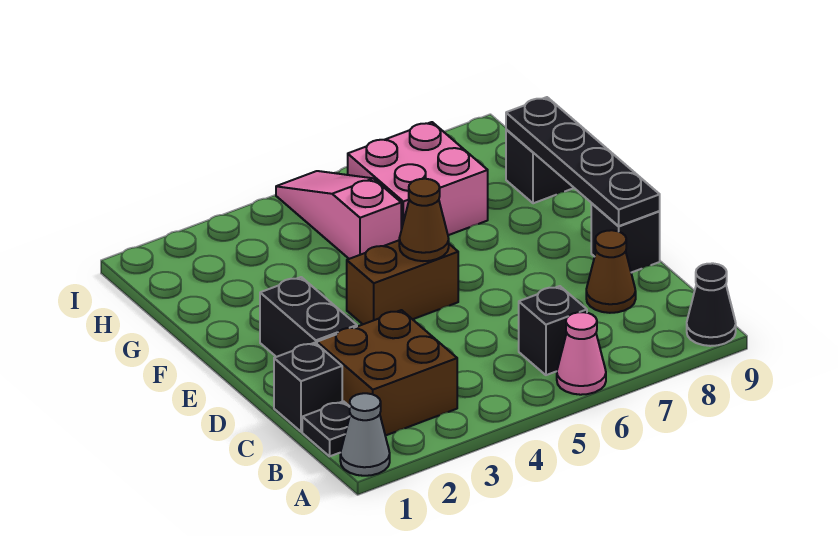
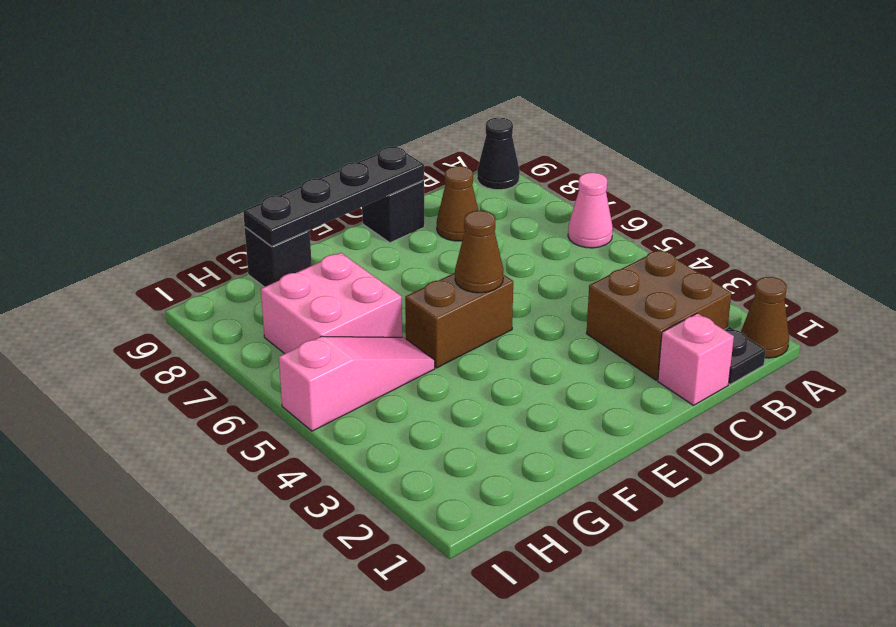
grey 1x1 cone [340,393,390,476] -> brown 1x1 cone [741,277,789,358]
black 1x1 brick [519,286,587,375] -> none
black 1x1 brick [274,343,342,432] -> pink 1x1 brick [658,313,734,405]
black 1x2 brick [260,277,357,357] -> none
brown 1x2 brick [347,240,458,324] -> brown 1x2 brick turned to [405,273,513,368]
pink 1x3 slope [276,171,401,259] -> pink 1x3 slope turned to [279,336,435,431]

